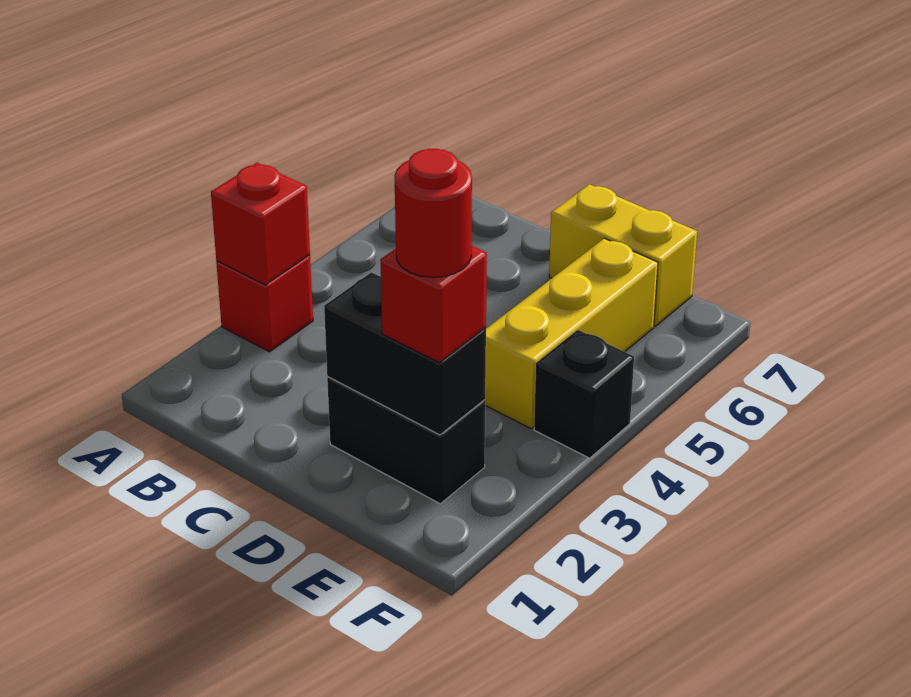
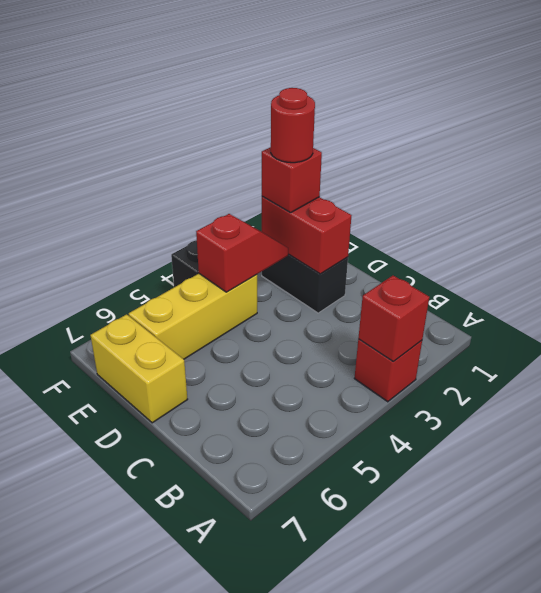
black 1x2 brick [324,272,486,435] -> red 1x2 brick [262,197,352,274]
none -> red 1x2 slope [196,214,288,292]

